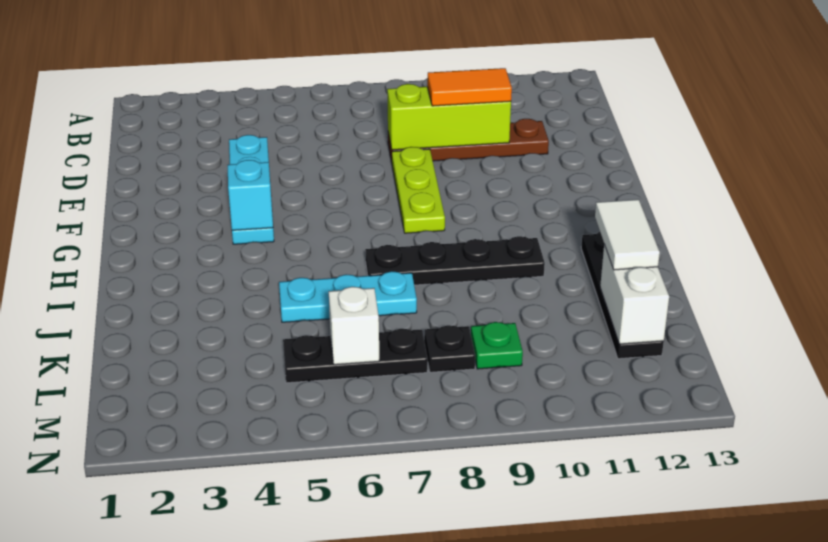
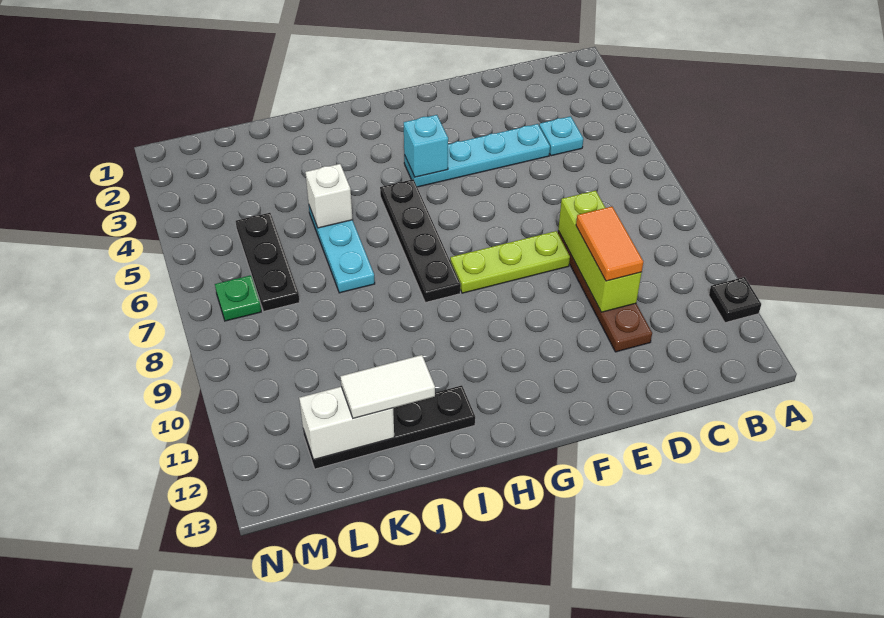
none -> cyan 1x1 plate [539,116,583,156]
black 1x4 plate [365,236,545,285] -> black 1x4 plate moved to [380,179,461,303]
white 1x1 brick [329,287,380,365] -> white 1x1 brick moved to [305,164,353,228]
black 1x1 plate [424,325,475,372] -> black 1x1 plate moved to [709,277,761,323]
green 1x1 plate [471,322,523,369] -> green 1x1 plate moved to [215,275,261,321]

